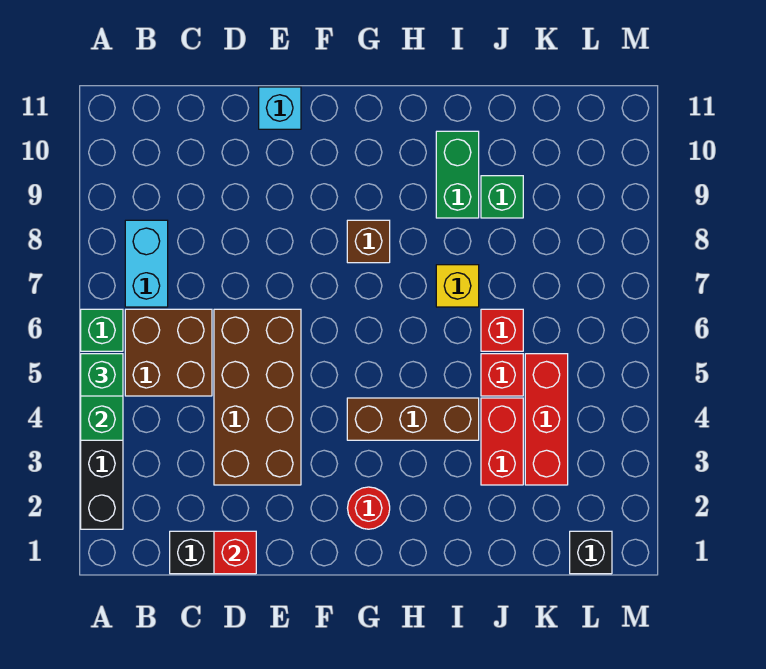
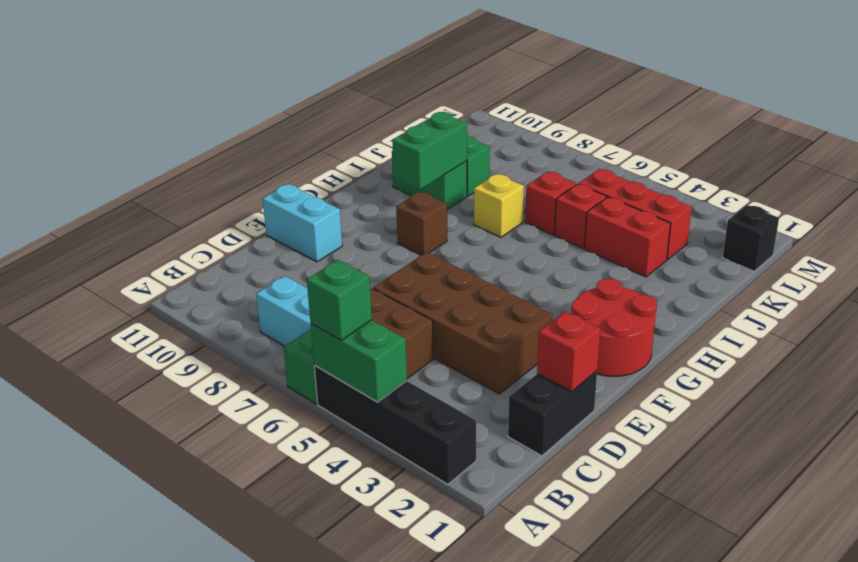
cyan 1x1 brick [259,87,301,129] -> cyan 1x2 brick [263,184,342,262]
red 1x1 round brick [348,487,390,529] -> red 2x2 round brick [571,279,657,376]
brown 1x3 brick [347,398,479,440] -> none
none -> green 1x2 brick [392,112,467,189]

